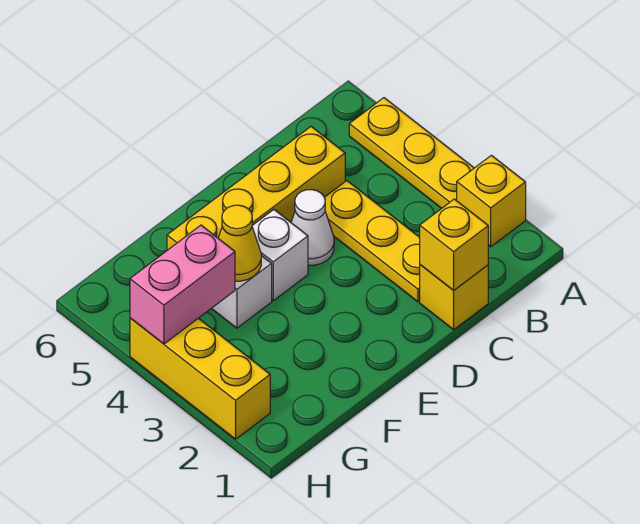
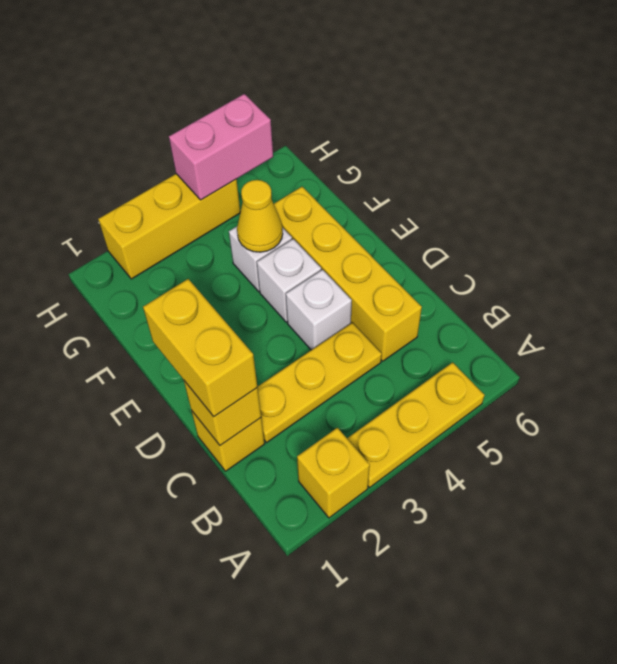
none -> yellow 1x2 brick [143,279,257,417]
white 1x1 cone [291,190,334,266] -> white 1x1 brick [286,270,352,350]
pink 1x2 brick [130,225,235,344] -> pink 1x2 brick turned to [169,94,273,200]

